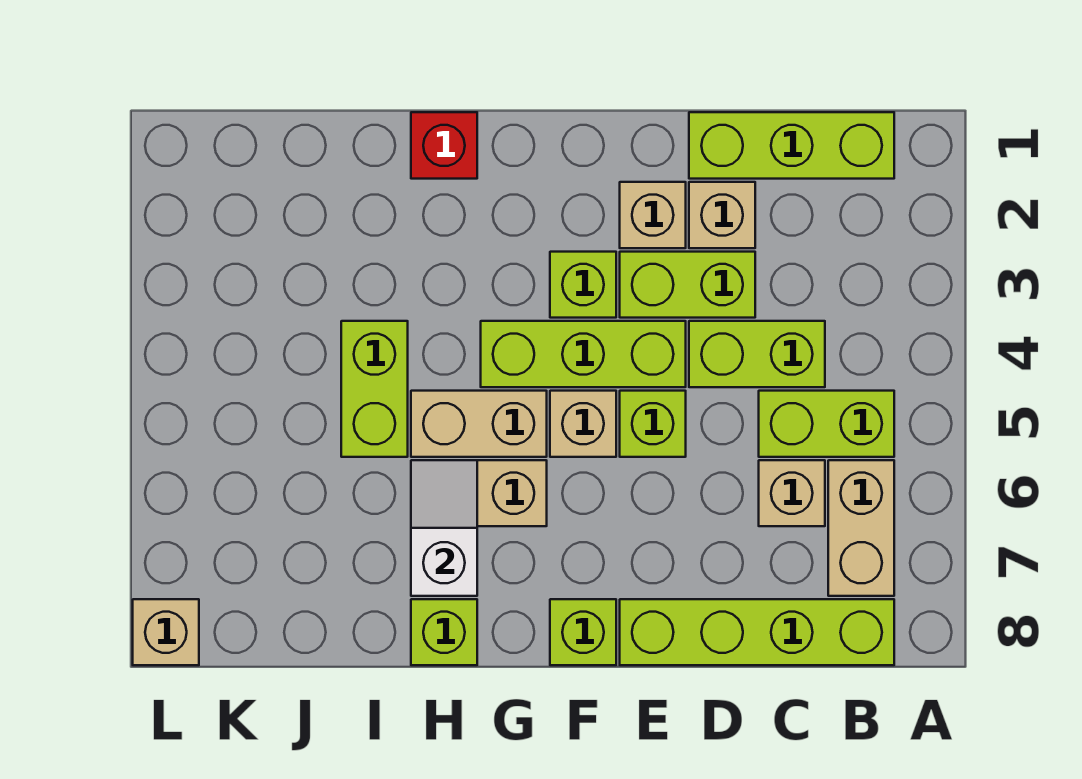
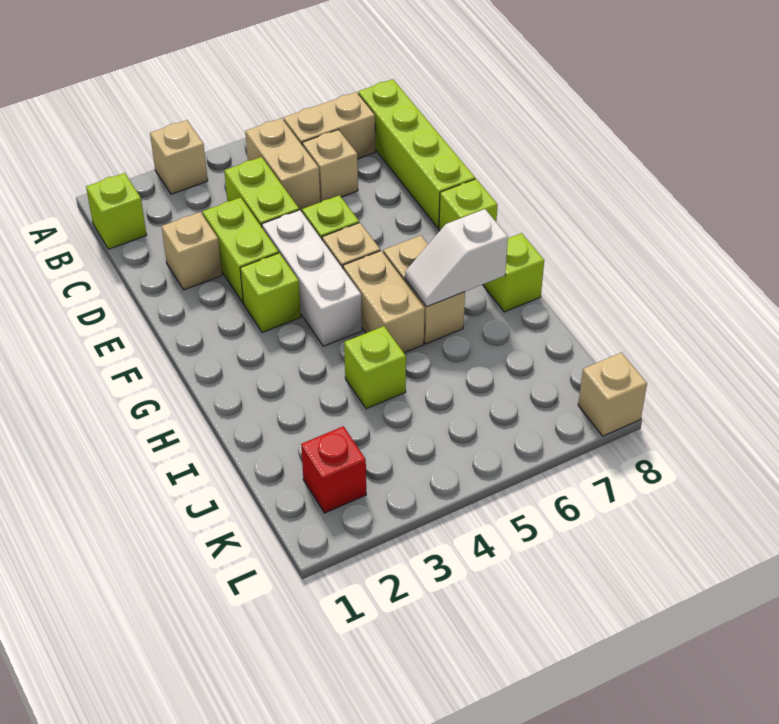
lime 1x3 brick [689,112,894,179] -> lime 1x1 brick [86,173,147,249]
lime 1x2 brick [759,391,894,457] -> tan 1x2 brick [245,118,320,212]
tan 1x1 brick [620,182,686,248] -> tan 1x1 brick moved to [150,120,208,194]
lime 1x3 brick [481,321,686,387] -> white 1x3 brick [262,210,362,346]
red 1x1 brick [411,112,477,179] -> red 1x1 brick moved to [301,426,366,513]
lime 1x2 brick [341,321,408,457] -> lime 1x1 brick [344,326,406,409]

